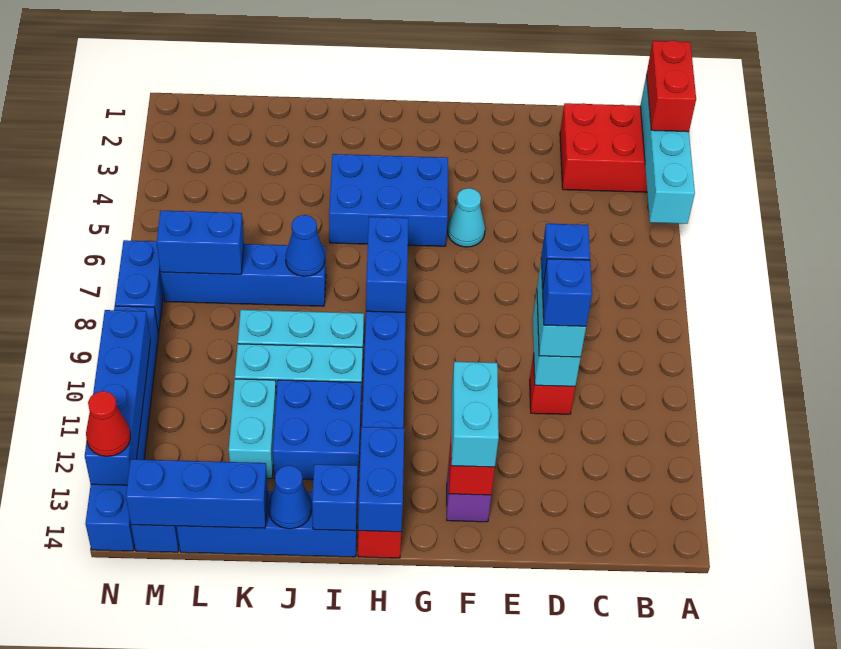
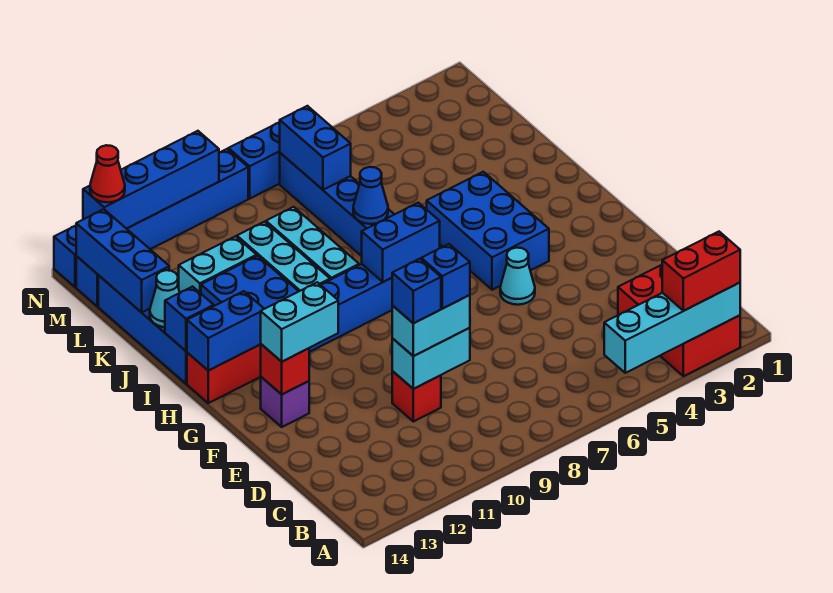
blue 1x1 cone [268,465,312,529] -> cyan 1x1 cone [150,270,180,327]

